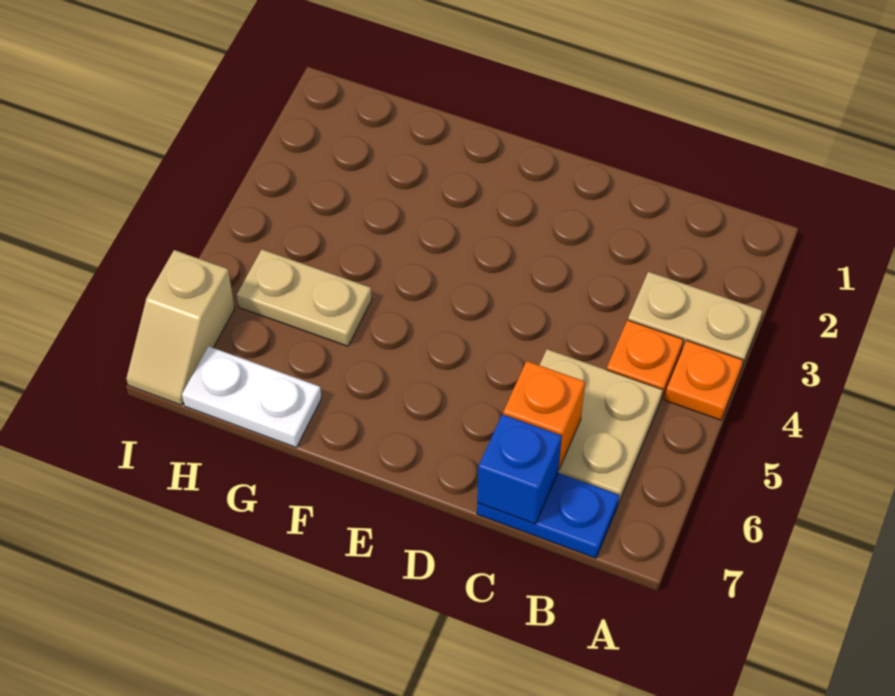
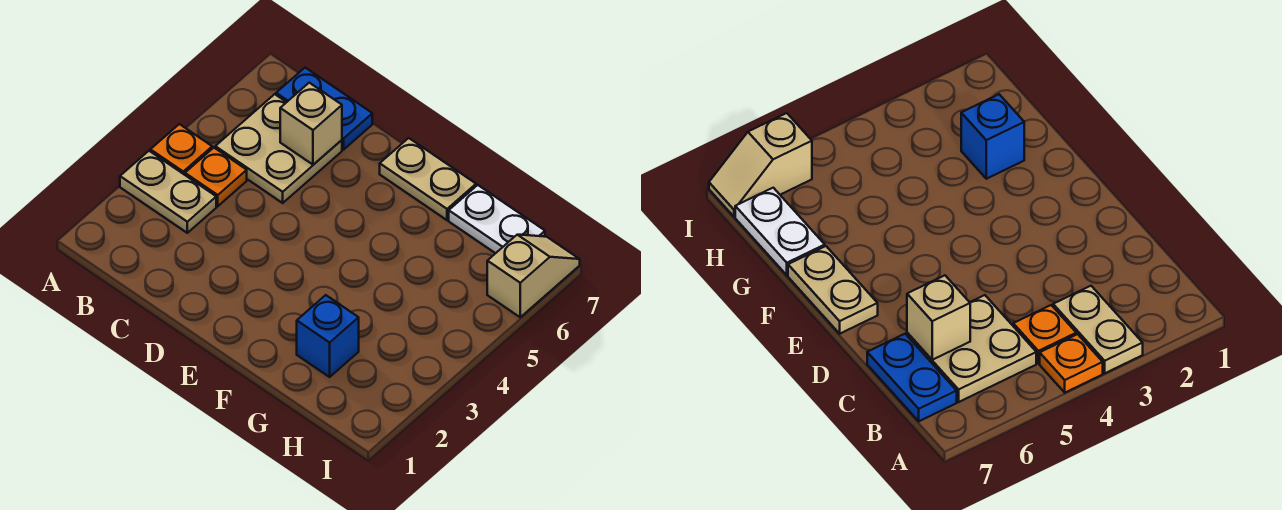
orange 1x1 brick [503,361,585,470] -> tan 1x1 brick [280,83,342,165]
blue 1x1 brick [477,414,562,524] -> blue 1x1 brick moved to [297,295,359,377]
tan 1x2 plate [237,250,372,346] -> tan 1x2 plate moved to [380,138,476,220]

